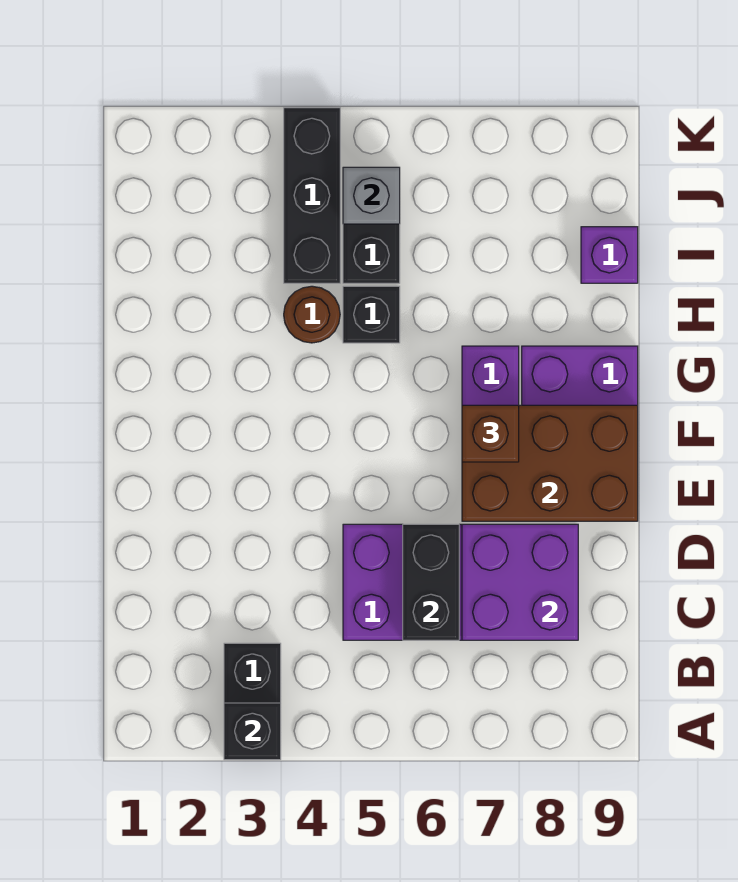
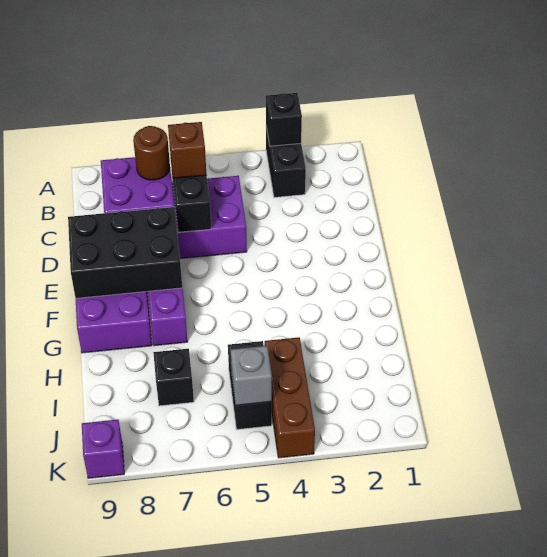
brown 2x3 brick [462,405,638,521] -> black 2x3 brick [68,207,182,298]
brown 1x1 brick [462,405,519,462] -> brown 1x1 brick moved to [168,122,206,178]
brown 1x1 round brick [284,286,340,343] -> brown 1x1 round brick moved to [133,126,170,180]
black 1x1 brick [343,286,400,343] -> black 1x1 brick moved to [153,349,194,406]
black 1x3 brick [284,108,340,283] -> brown 1x3 brick [265,337,315,458]
purple 1x1 brick [581,227,638,283] -> purple 1x1 brick moved to [82,420,124,478]

